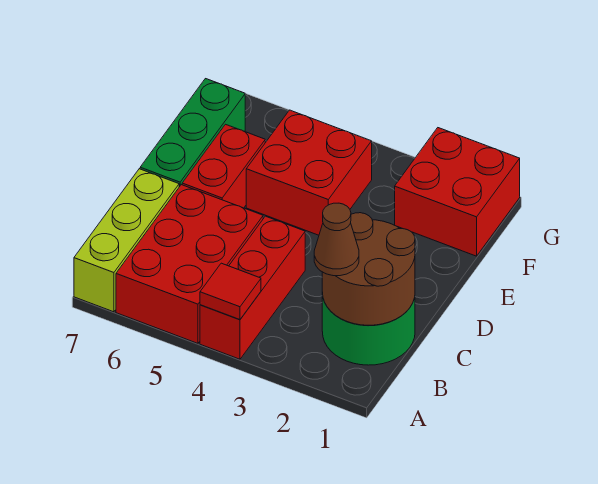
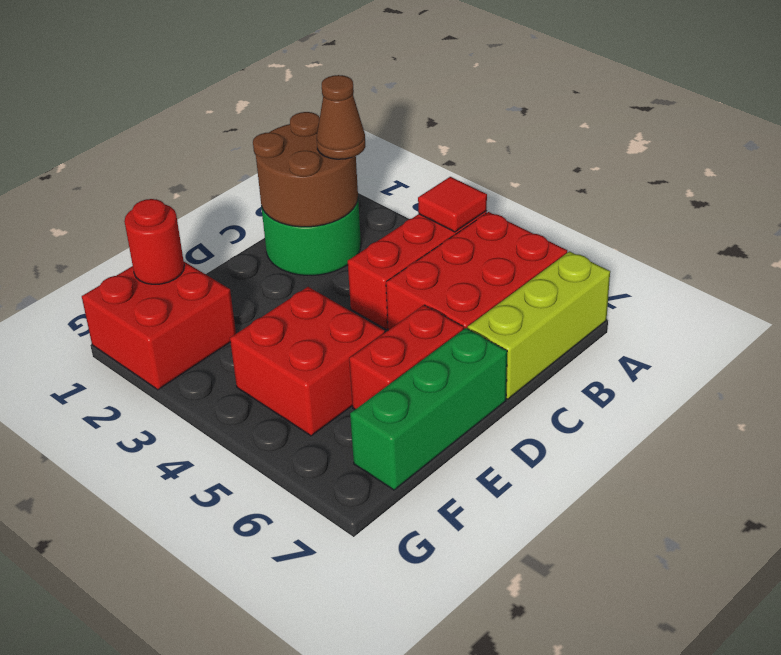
none -> red 1x1 round brick [124,199,184,284]

